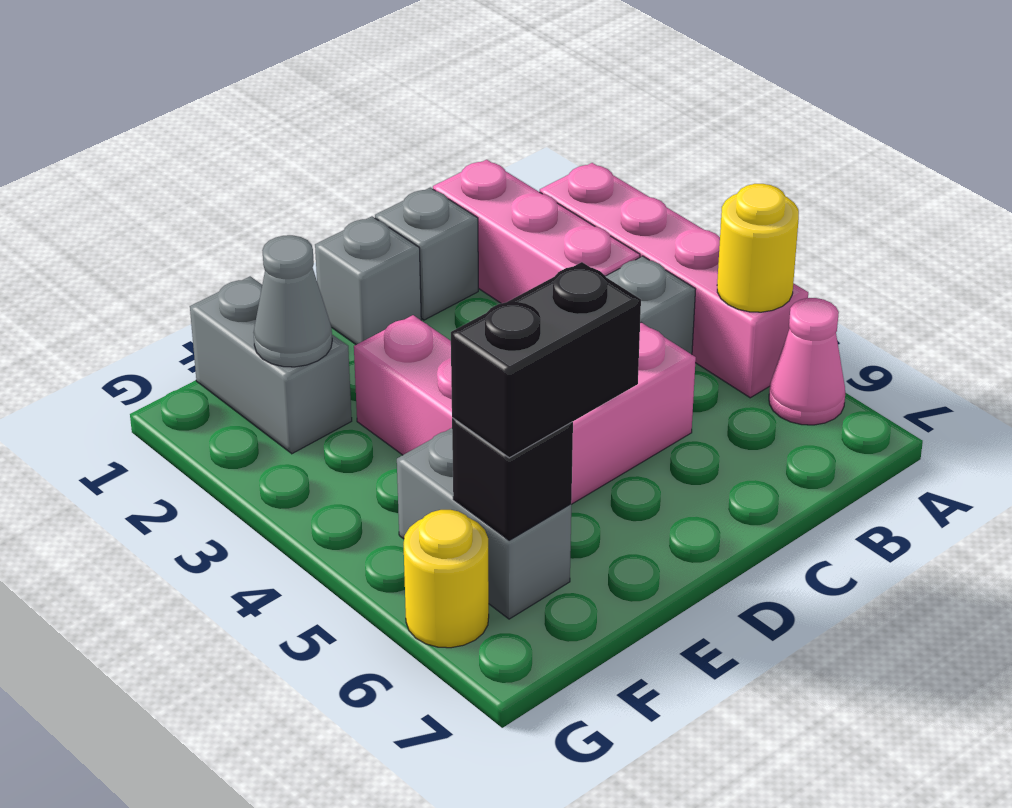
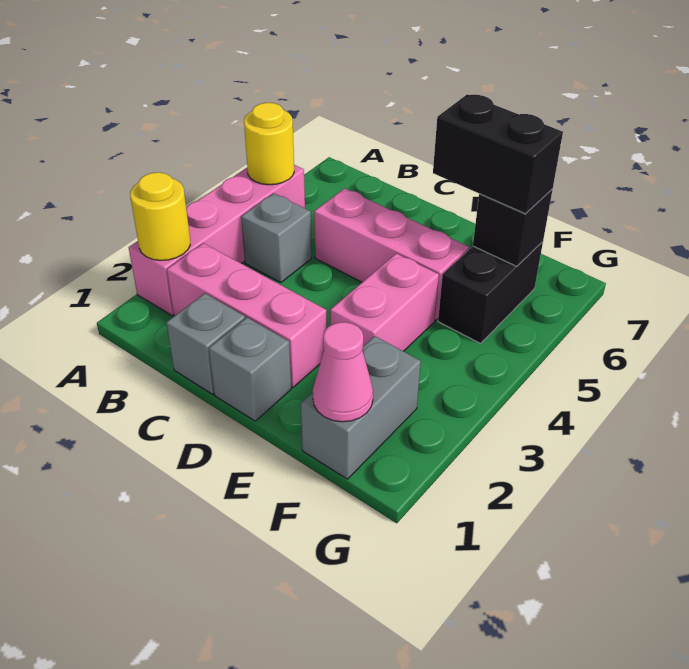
pink 1x1 cone [769,298,845,425] -> pink 1x1 cone moved to [313,322,373,422]
pink 1x3 brick [433,160,640,303] -> pink 1x3 brick turned to [167,243,327,387]
grey 1x1 cone [253,235,332,367] -> none
grey 1x2 brick [397,428,571,619] -> black 1x2 brick [438,242,543,343]
yellow 1x1 round brick [404,510,489,648] -> yellow 1x1 round brick moved to [130,172,190,260]

